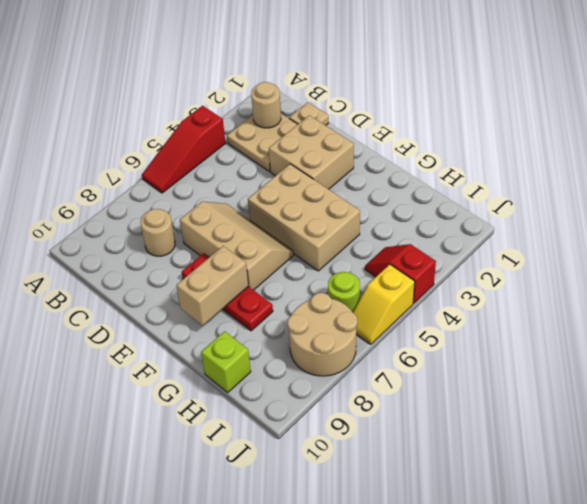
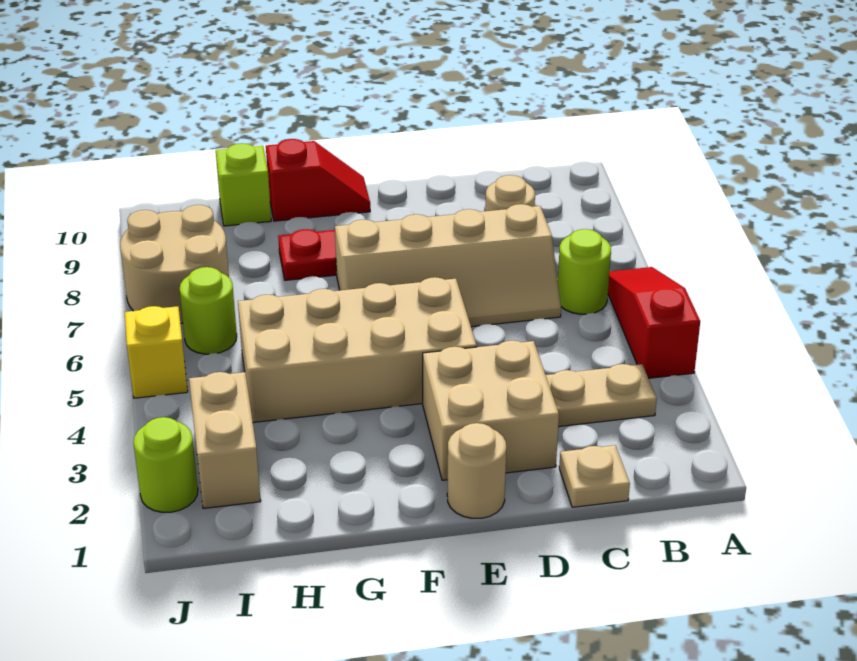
tan 2x2 plate [227,114,298,171] -> tan 1x2 plate [546,364,657,427]
tan 1x1 round brick [251,82,281,128] -> tan 1x1 round brick moved to [447,423,506,518]
none -> lime 1x1 round brick [558,229,611,314]
tan 2x3 slope [180,201,294,290] -> tan 2x4 slope [335,204,561,327]
tan 2x3 brick [248,164,360,271] -> tan 2x4 brick [238,277,477,422]
tan 1x2 brick [176,246,248,325] -> tan 1x2 brick moved to [189,372,261,508]
red 1x2 slope [365,244,436,303] -> red 1x2 slope moved to [266,139,370,221]
none -> lime 1x1 round brick [133,417,198,512]

